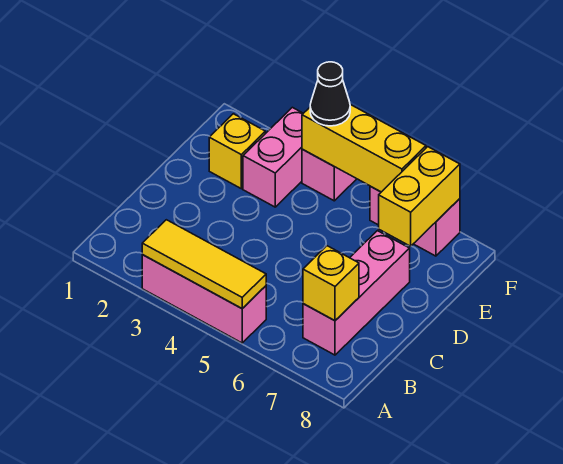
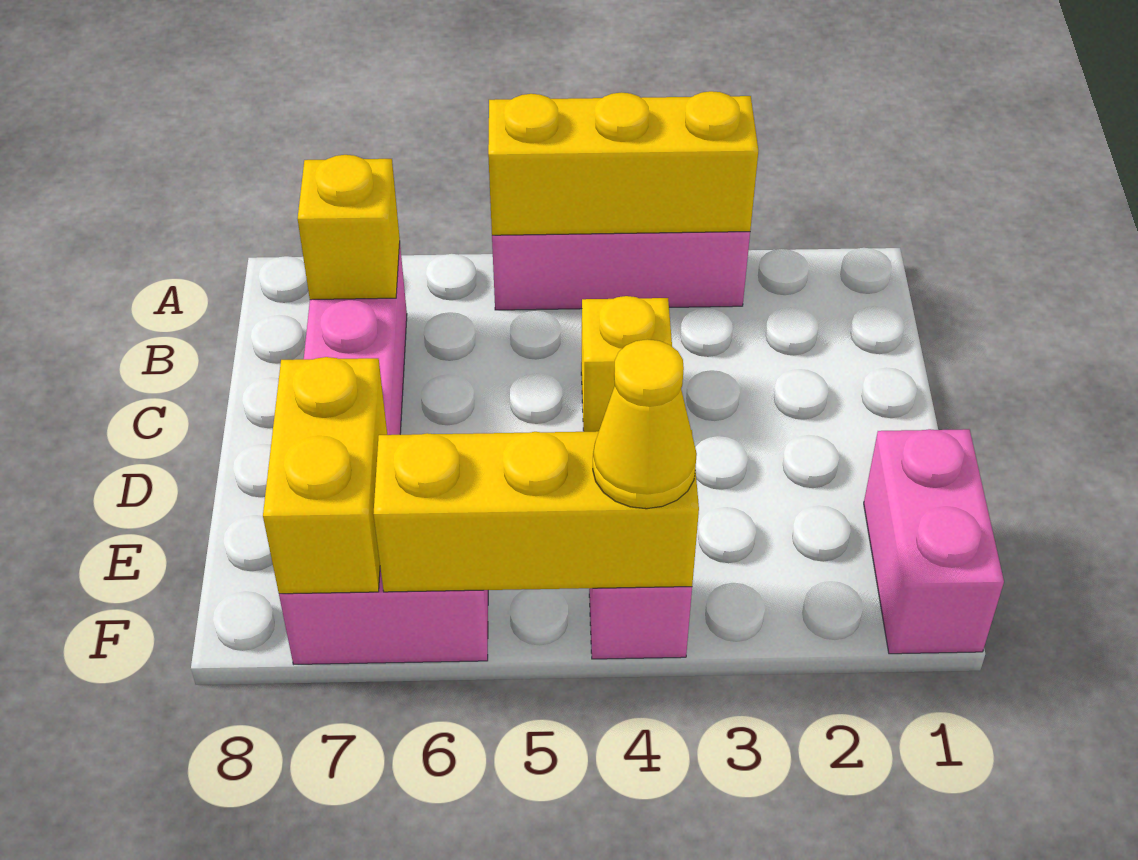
yellow 1x3 tile [142,220,266,308] -> yellow 1x3 brick [488,91,758,235]
yellow 1x1 brick [209,114,265,189] -> yellow 1x1 brick moved to [581,296,672,432]
pink 1x2 brick [243,107,303,207] -> pink 1x2 brick moved to [864,429,1004,654]
black 1x1 cone [310,62,350,126] -> yellow 1x1 cone [593,339,697,509]

